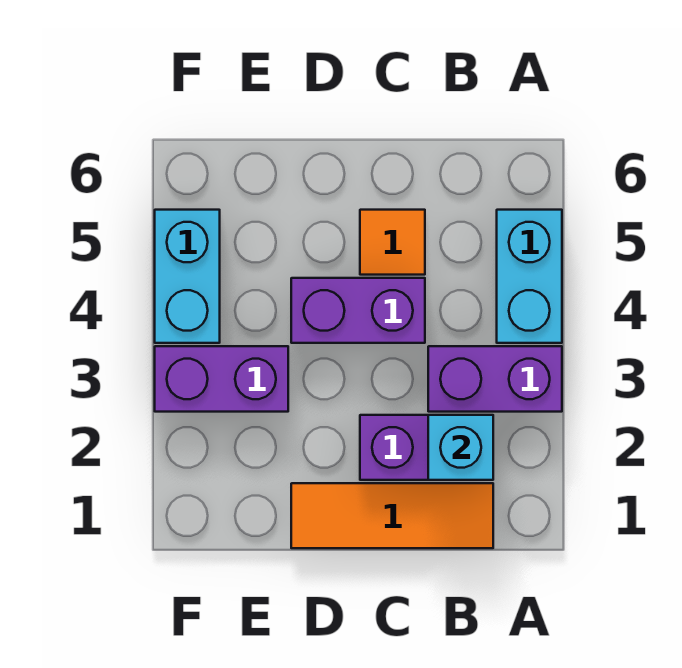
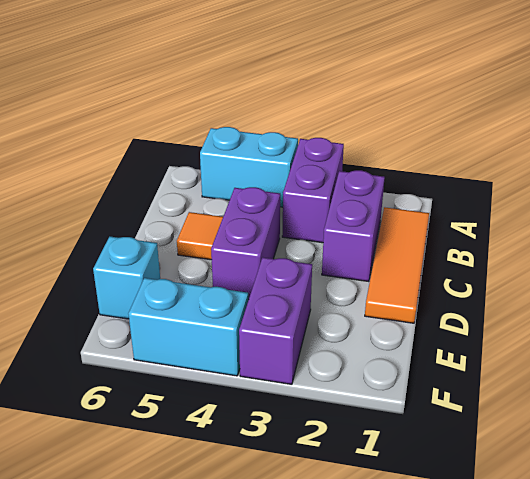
cyan 1x1 brick [428,415,493,480] -> cyan 1x1 brick moved to [93,237,160,319]

